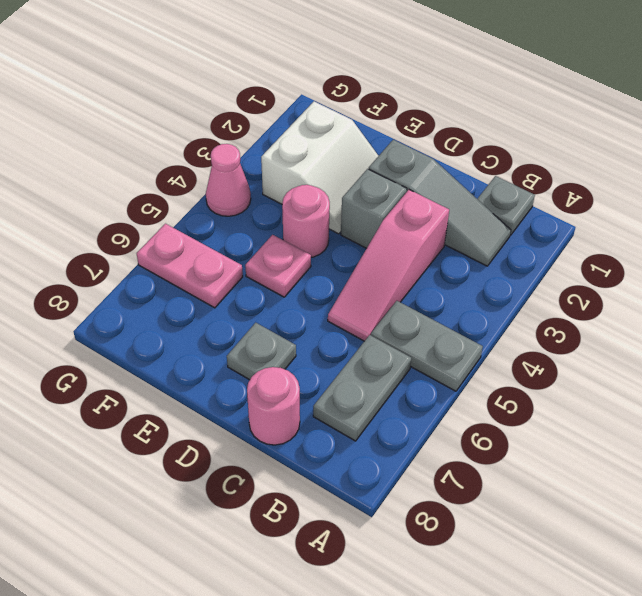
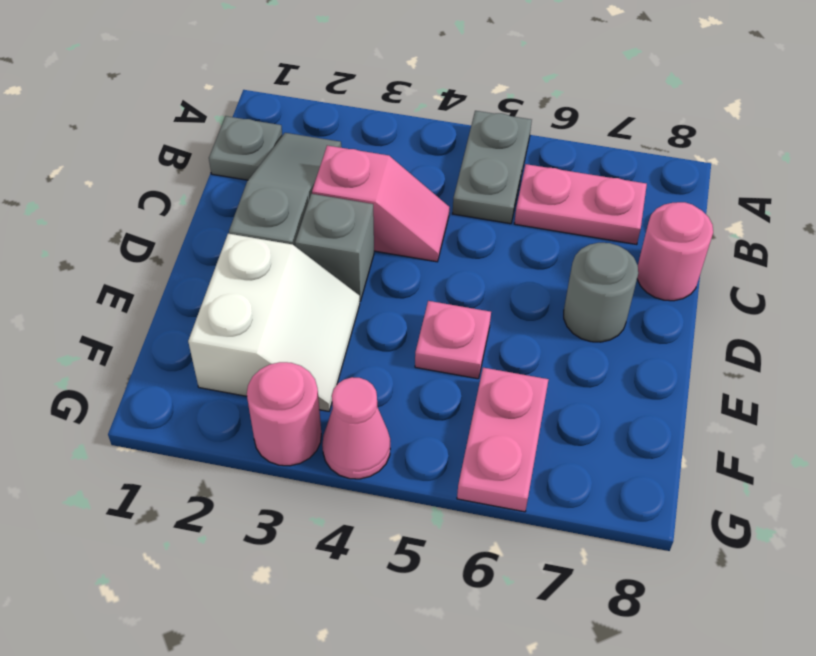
grey 1x2 plate [313,335,411,441] -> pink 1x2 plate [514,164,647,245]
pink 1x3 slope [328,190,449,341] -> pink 1x2 slope [312,146,449,262]
grey 1x1 plate [227,323,296,380] -> grey 1x1 round brick [564,243,638,342]
white 2x2 slope [261,101,378,234] -> white 2x2 slope turned to [188,234,360,411]
pink 1x1 round brick [282,185,330,257] -> pink 1x1 round brick moved to [247,362,321,466]

